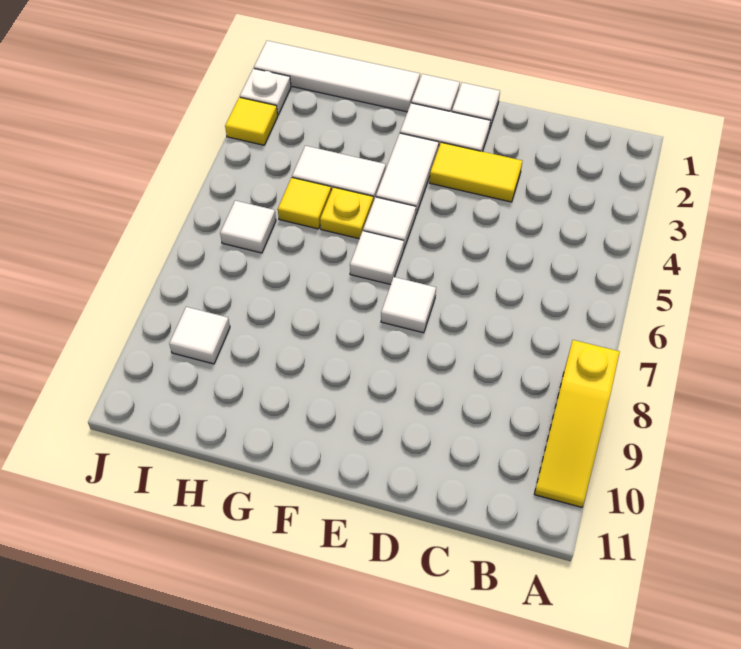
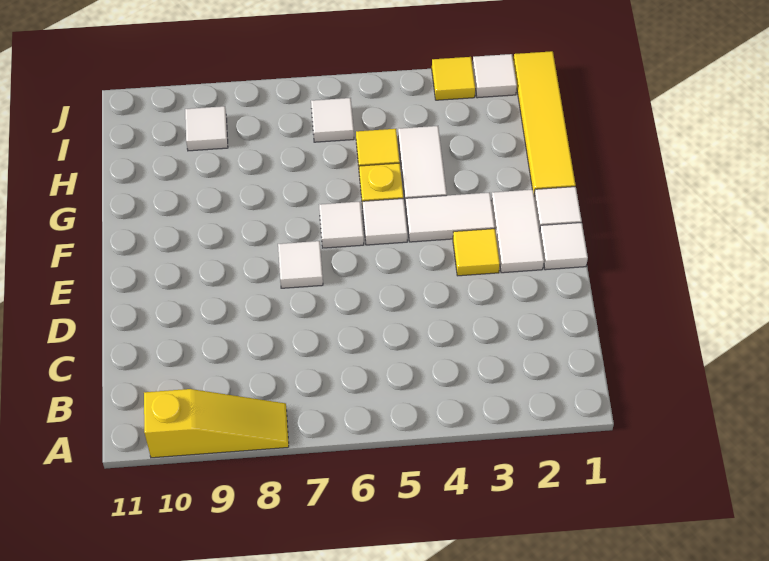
yellow 1x3 slope [534,340,620,507] -> yellow 1x3 slope turned to [144,389,289,458]
yellow 1x2 tile [430,142,522,202] -> yellow 1x1 tile [453,229,500,276]
white 1x4 tile [254,41,420,112] -> yellow 1x4 tile [513,51,576,194]
white 1x1 plate [240,68,291,115] -> white 1x1 tile [472,54,517,98]

